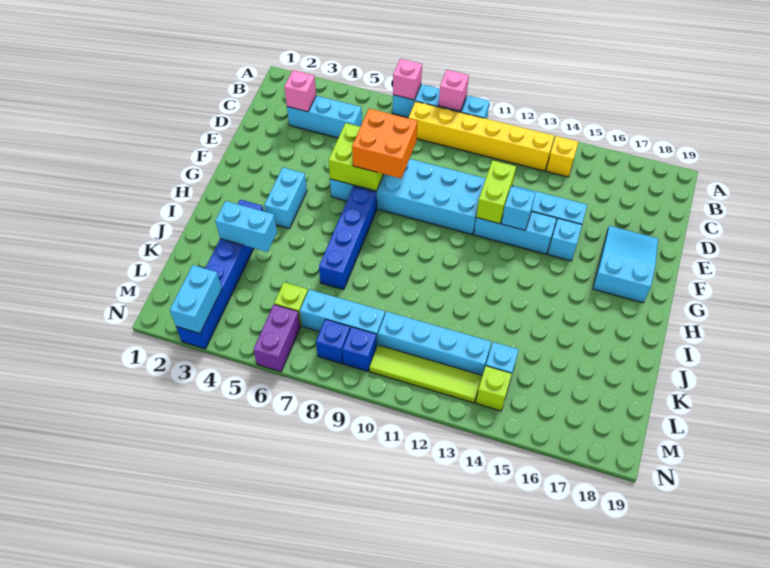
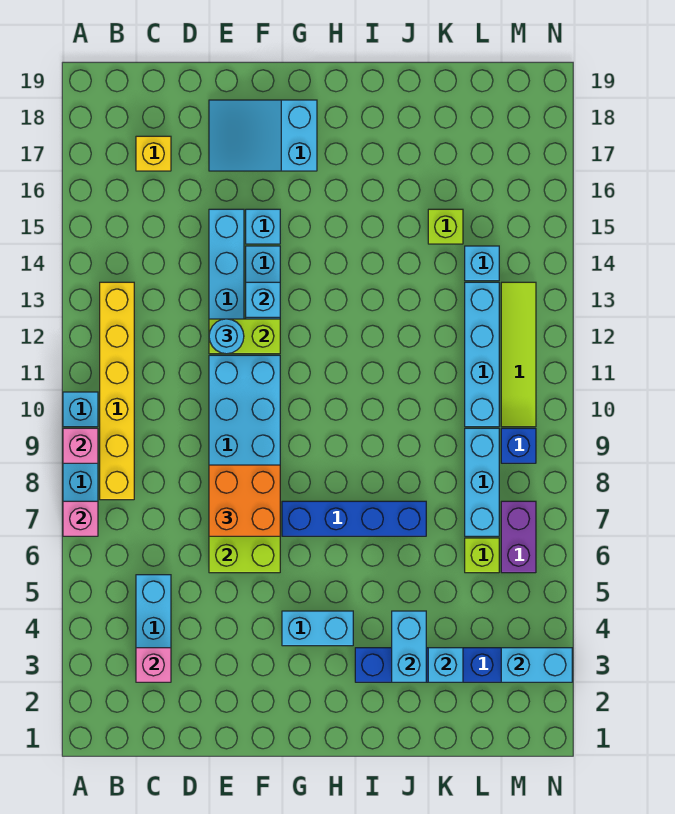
yellow 1x1 brick [546,136,579,177] -> yellow 1x1 brick moved to [136,136,171,171]
none -> cyan 1x1 round brick [209,319,244,354]
none -> cyan 1x1 brick [428,648,463,682]
purple 1x2 brick [253,305,300,372] -> purple 1x2 brick turned to [501,501,536,573]
blue 1x1 brick [316,319,350,364] -> none
lime 1x1 brick [476,366,512,411] -> lime 1x1 brick moved to [428,209,463,244]

